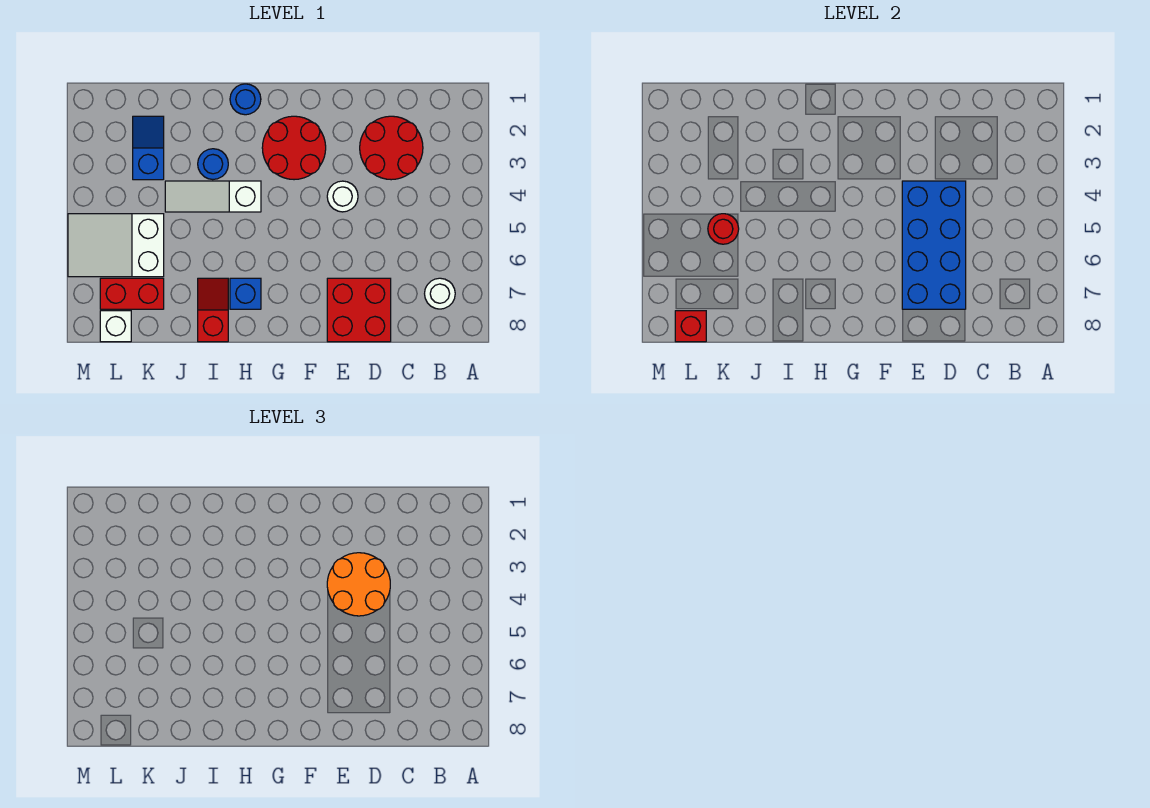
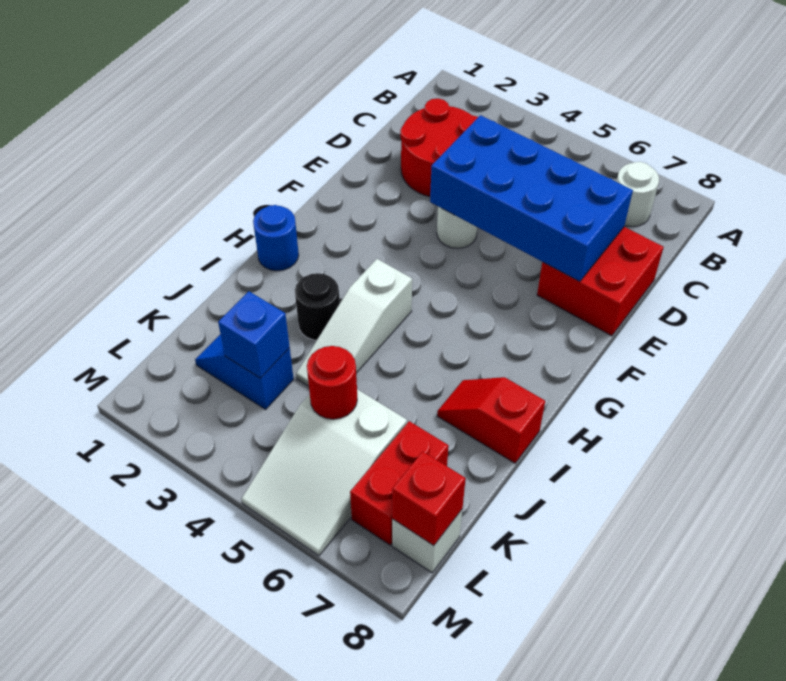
orange 2x2 round brick [327,553,390,616] -> none
red 2x2 round brick [262,116,326,180] -> none
blue 1x1 brick [230,278,261,309] -> blue 1x1 brick moved to [218,291,290,378]
blue 1x1 round brick [198,149,228,179] -> black 1x1 round brick [295,273,340,340]

